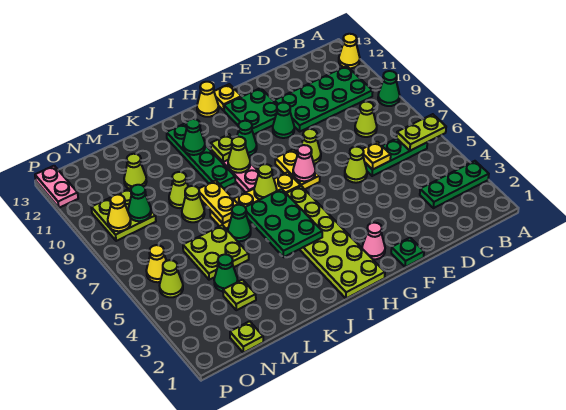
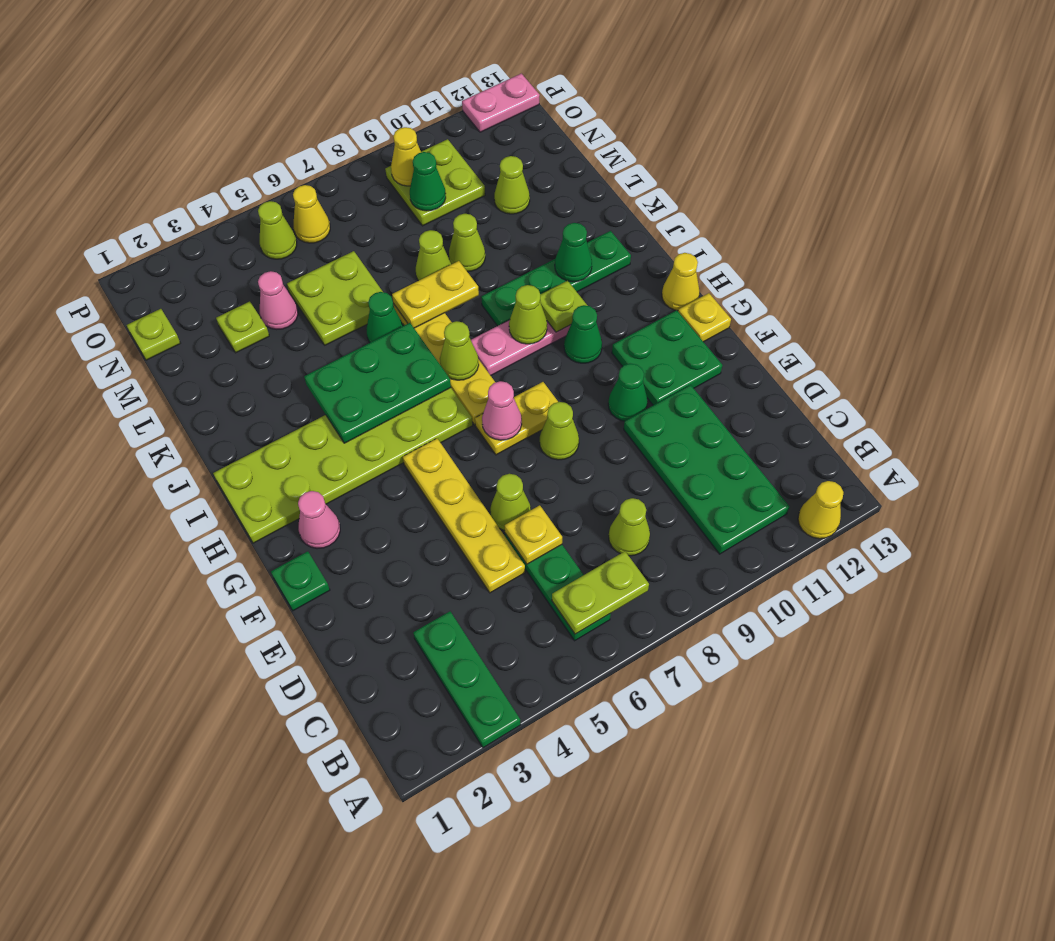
lime 1x2 plate [397,114,446,151] -> lime 1x2 plate turned to [552,551,649,634]
green 1x1 cone [378,71,400,106] -> none
none -> yellow 1x4 plate [403,439,525,593]
green 1x1 cone [214,254,238,291] -> pink 1x1 cone [258,271,298,330]

